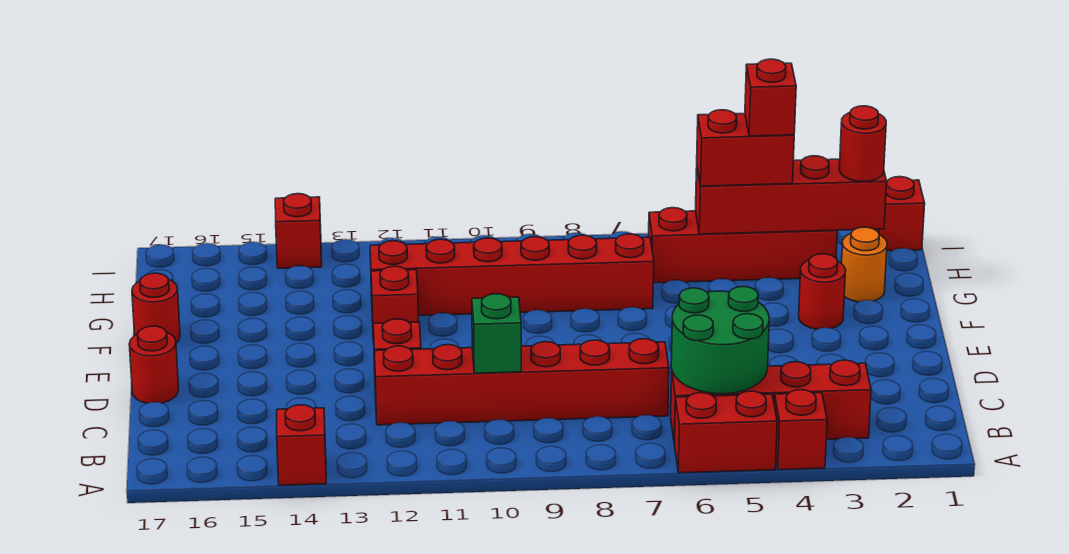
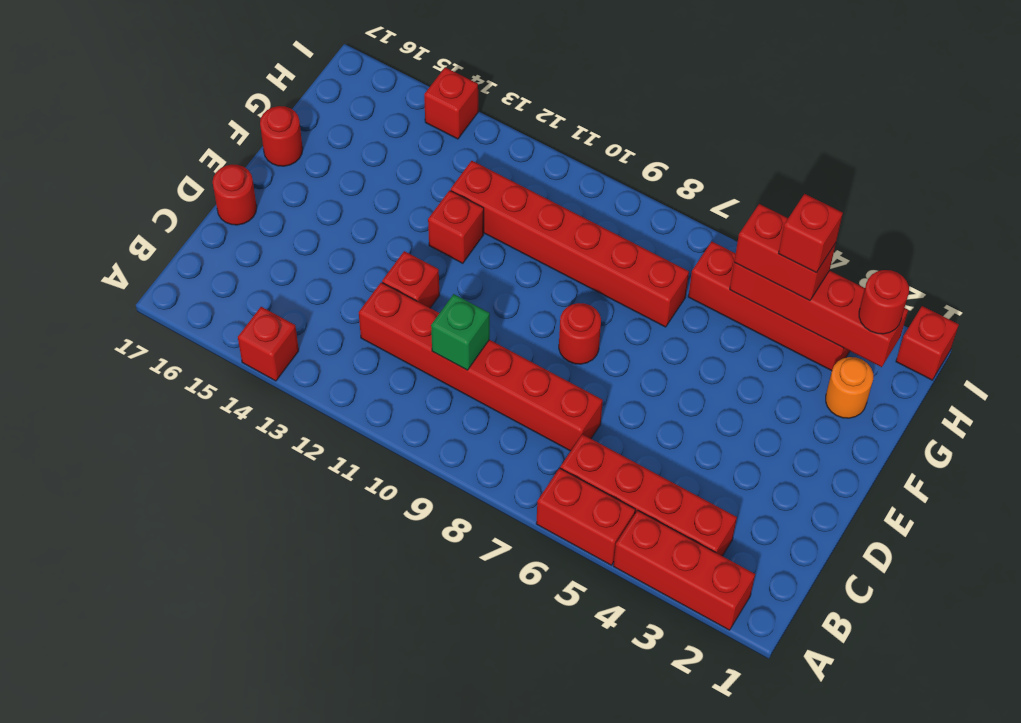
red 1x1 brick [774,390,827,470] -> red 1x3 brick [613,510,755,630]
green 2x2 round brick [671,287,769,394] -> none
red 1x1 round brick [799,254,846,329] -> red 1x1 round brick moved to [559,303,601,364]

